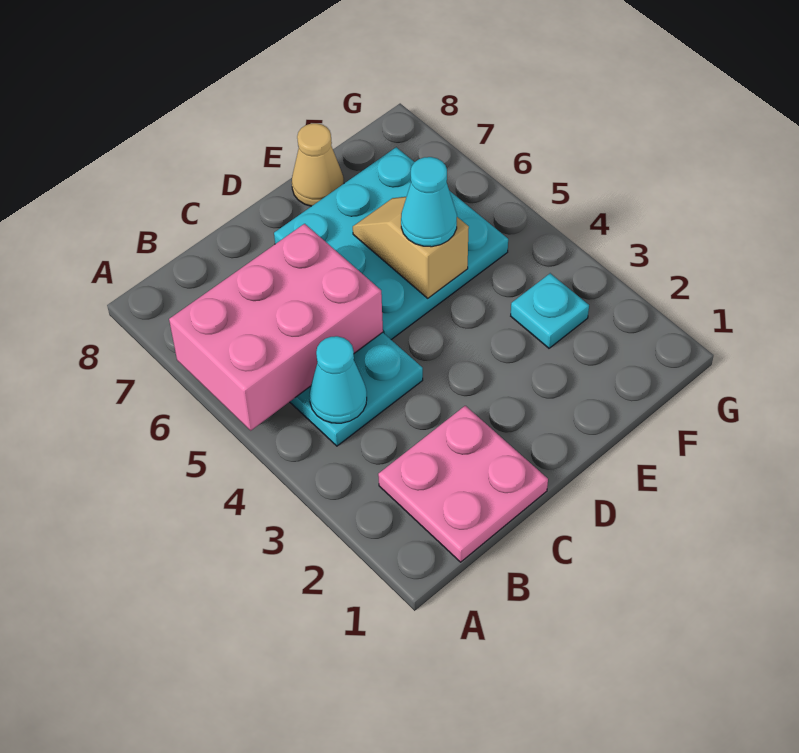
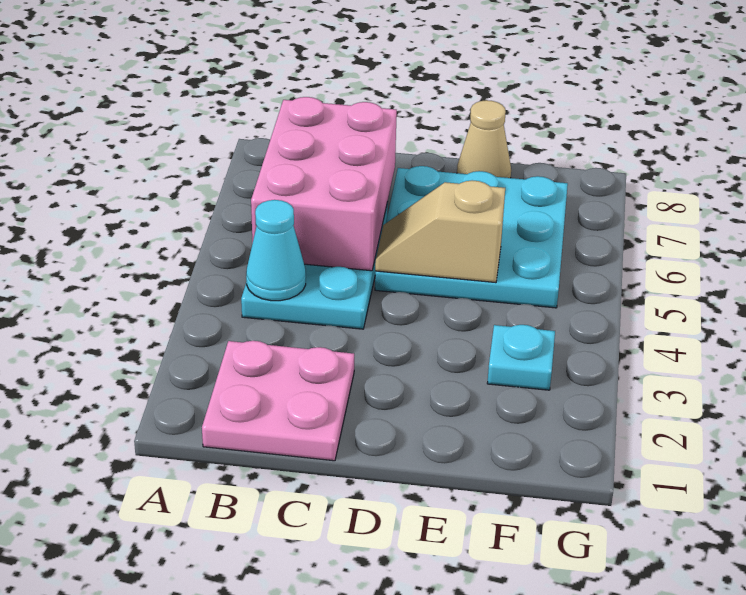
pink 2x3 brick [169,224,383,430] -> pink 2x3 brick turned to [251,97,397,271]
tan 1x2 slope [353,197,469,298] -> tan 1x2 slope turned to [375,180,505,283]
cyan 1x1 cone [401,157,457,247] -> none

